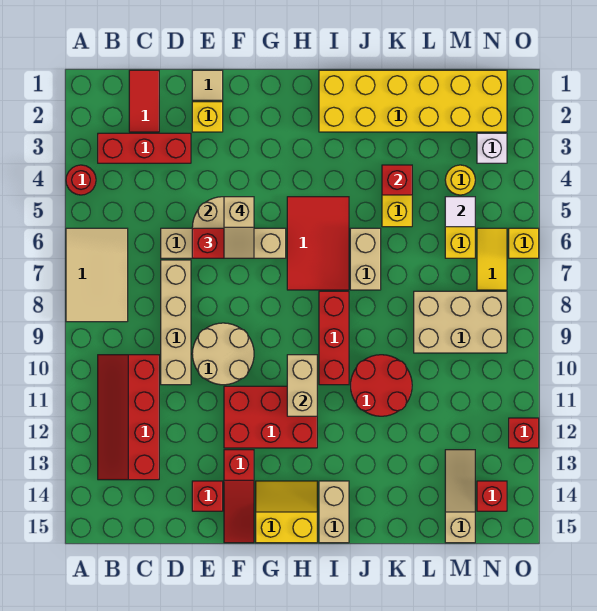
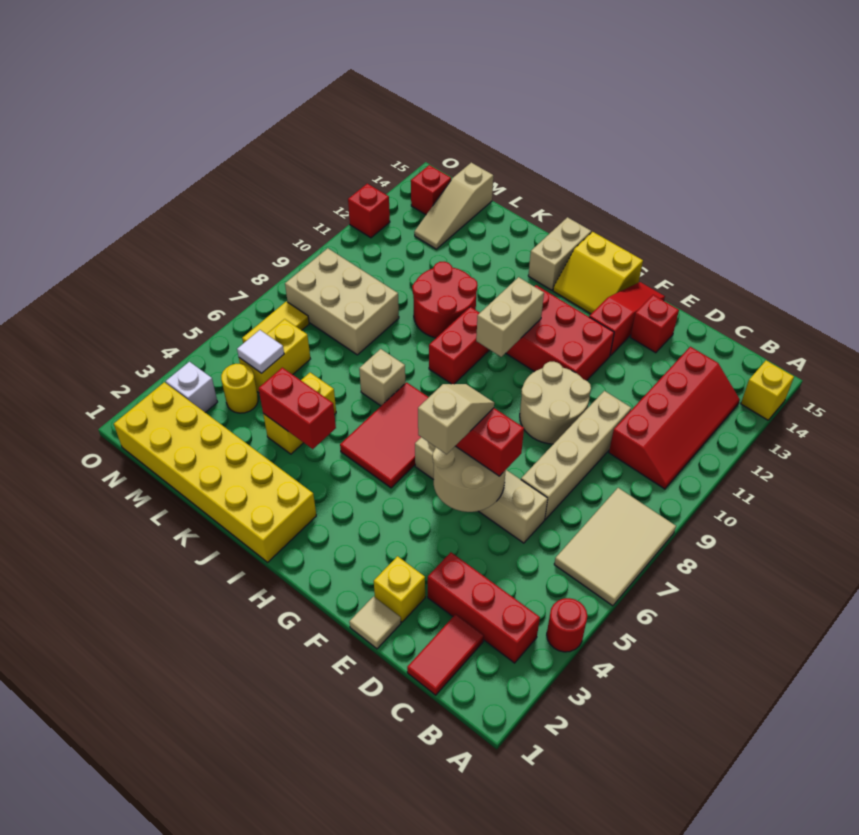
red 1x3 brick [319,291,349,385] -> red 1x2 brick [429,307,489,384]
tan 1x2 brick [350,228,381,290] -> tan 1x1 brick [359,349,405,406]
red 1x1 brick [382,165,412,195] -> red 1x2 brick [259,368,336,449]
yellow 1x1 brick [509,228,539,258] -> yellow 1x1 brick moved to [741,360,794,420]

